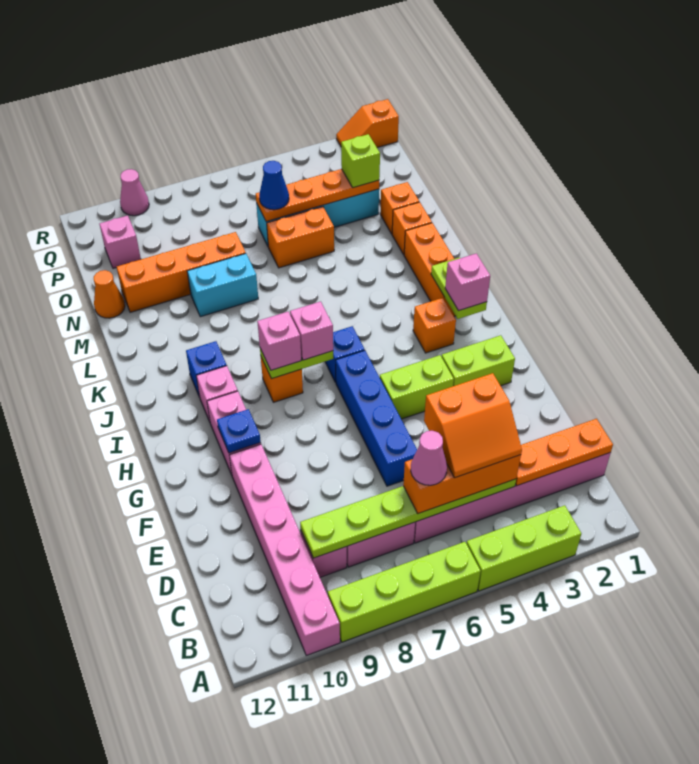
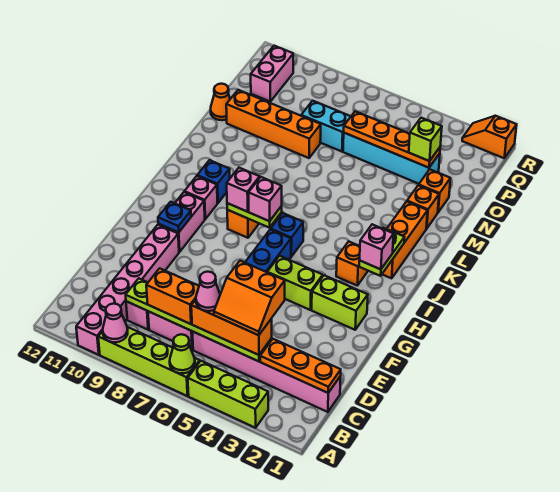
none -> lime 1x1 cone [170,334,195,373]
cyan 1x2 brick [187,254,258,317] -> cyan 1x2 brick moved to [301,101,351,152]
orange 1x2 brick [267,207,334,268] -> orange 1x2 brick moved to [146,268,199,324]
blue 1x1 cone [259,161,289,210] -> none
pink 1x1 brick [100,215,141,268] -> pink 1x2 brick [251,46,293,101]
pink 1x1 cone [120,169,149,216] -> pink 1x1 cone moved to [103,304,128,342]

